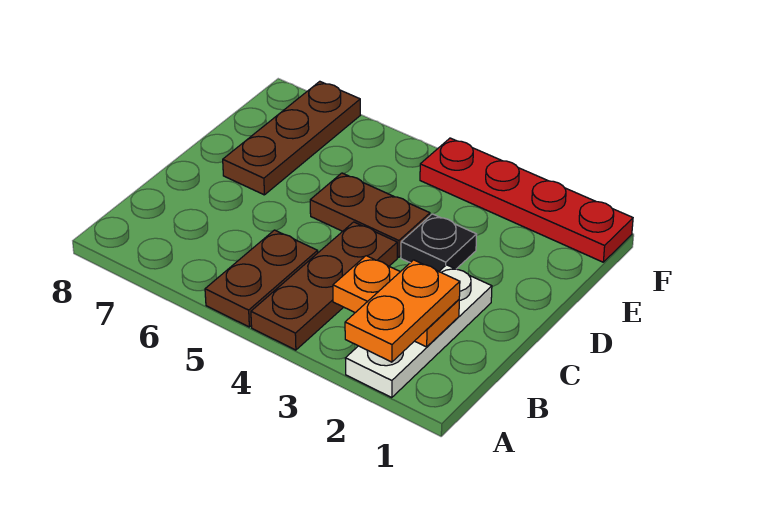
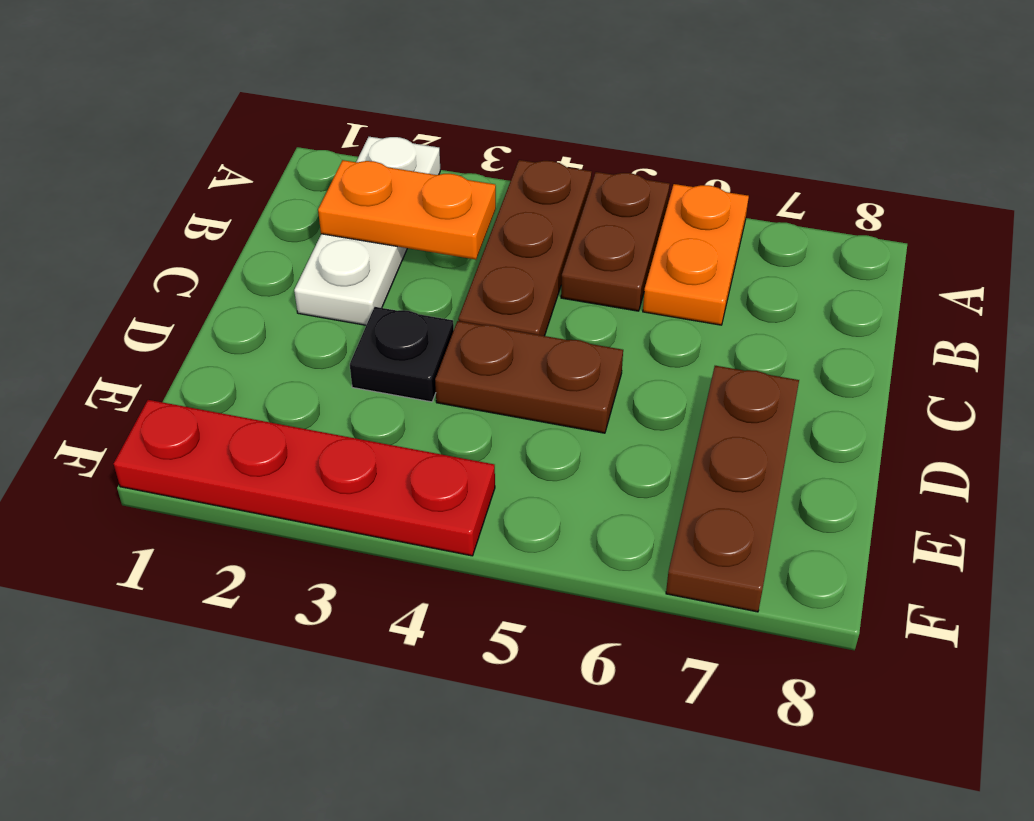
orange 1x2 plate [345,260,460,362] -> orange 1x2 plate moved to [643,184,749,325]

